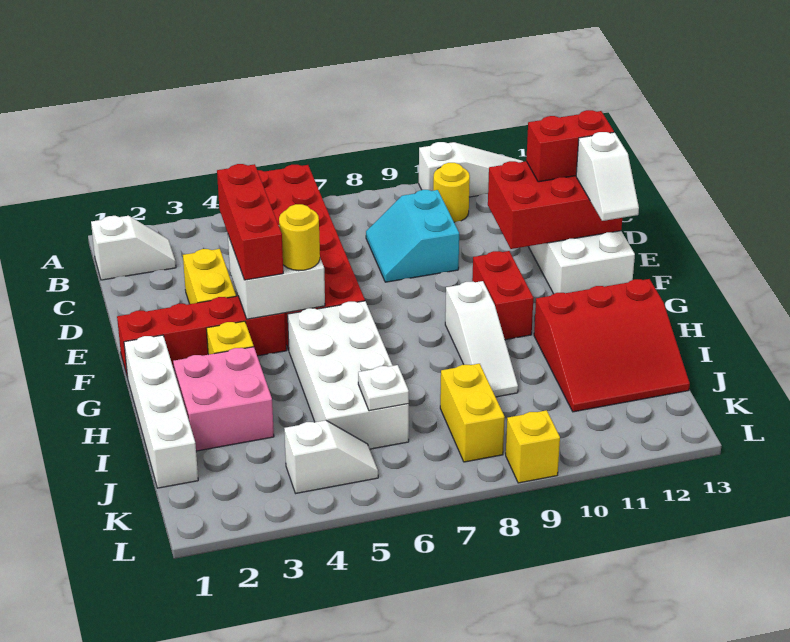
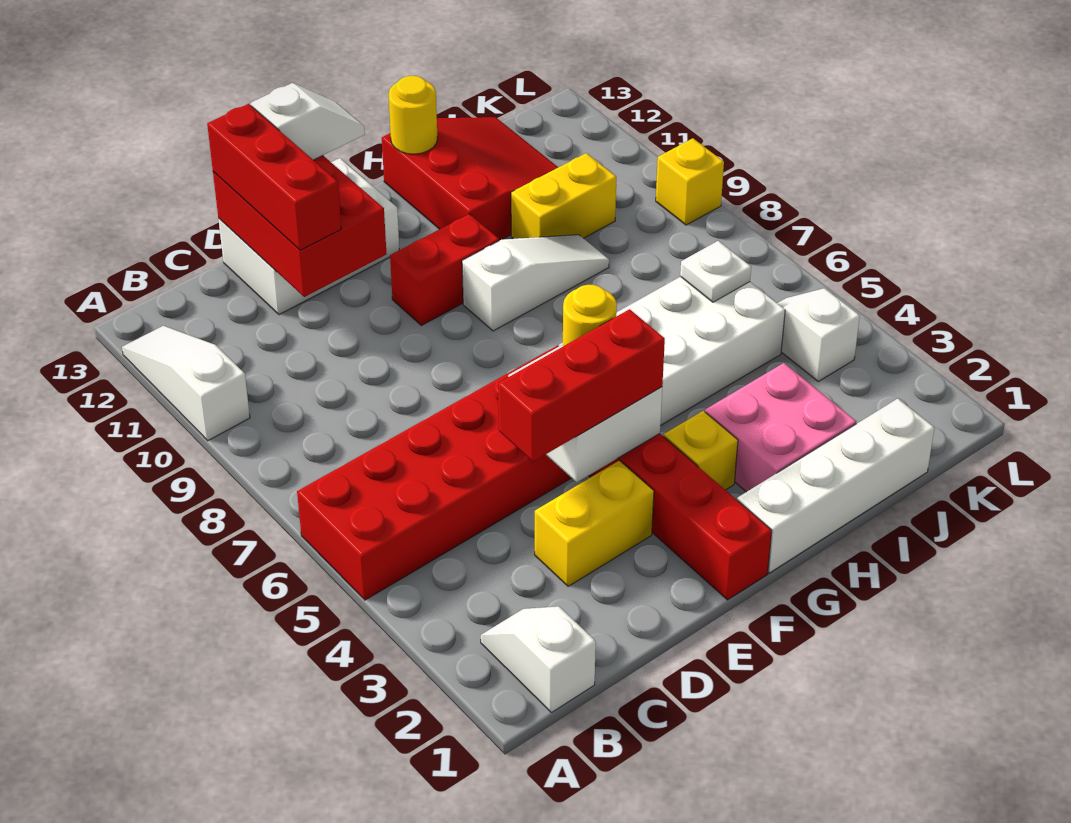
yellow 1x1 round brick [433,163,470,222] -> yellow 1x1 round brick moved to [389,76,438,154]
cyan 2x2 slope [366,190,459,282] -> none
red 1x2 brick [526,110,614,182] -> red 1x3 brick [207,104,341,250]
yellow 1x2 brick [440,364,505,462] -> yellow 1x2 brick moved to [511,153,616,239]

